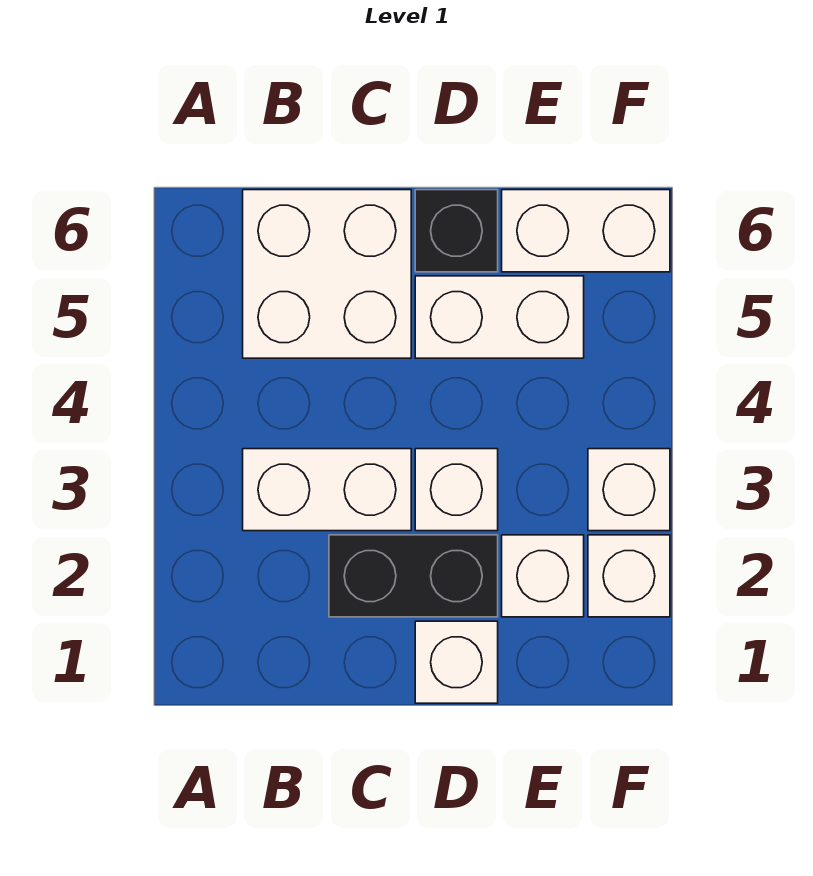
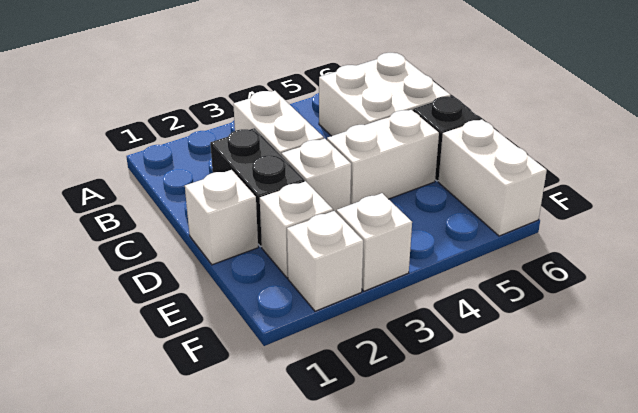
white 1x2 brick [415,276,584,358] -> white 1x2 brick turned to [327,110,439,205]

